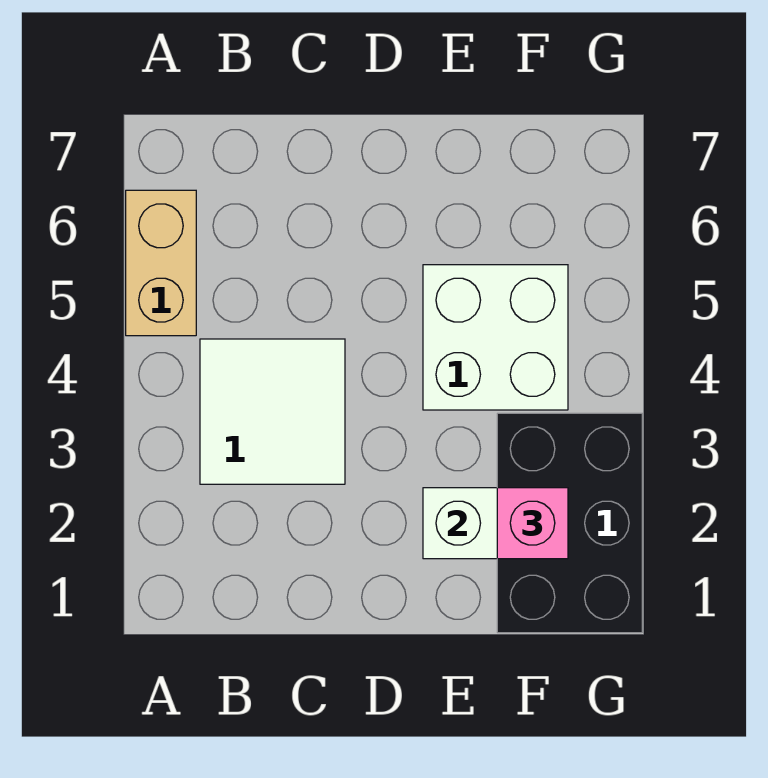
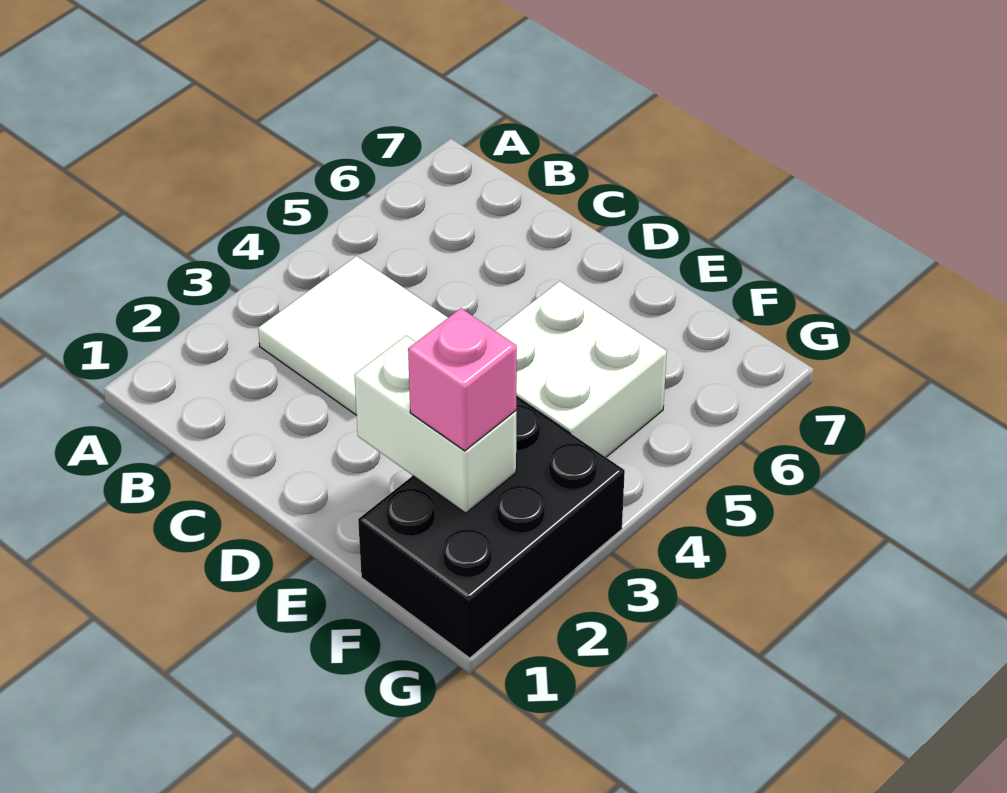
tan 1x2 brick [126,190,196,336] -> none

